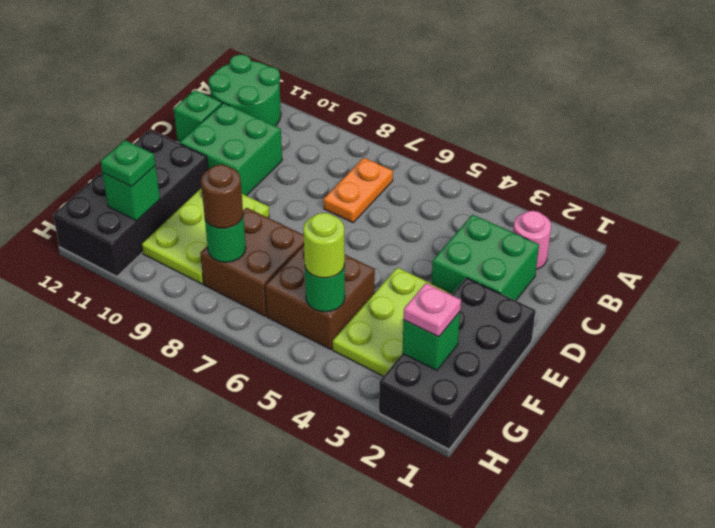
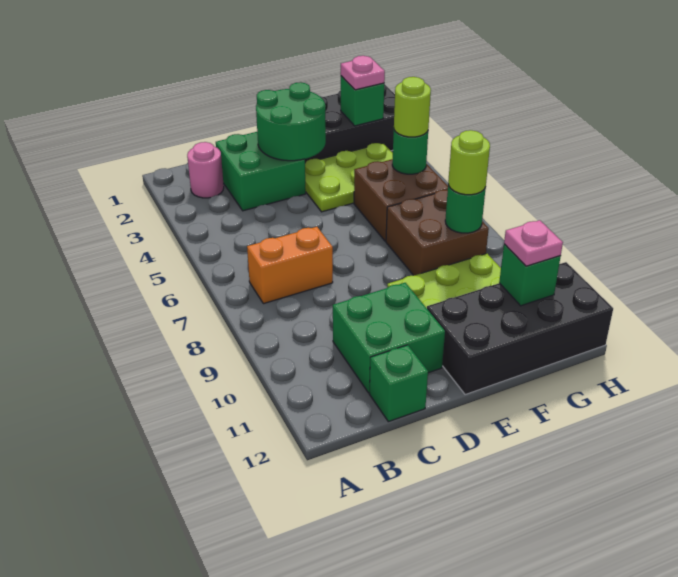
green 2x2 round brick [209,54,281,126] -> green 2x2 round brick moved to [256,82,326,161]
orange 1x2 plate [324,158,393,222] -> orange 1x2 brick [247,227,333,304]
brown 1x1 round brick [201,164,243,228] -> lime 1x1 round brick [448,130,490,195]
green 1x1 plate [101,140,155,187] -> pink 1x1 plate [504,220,563,266]

